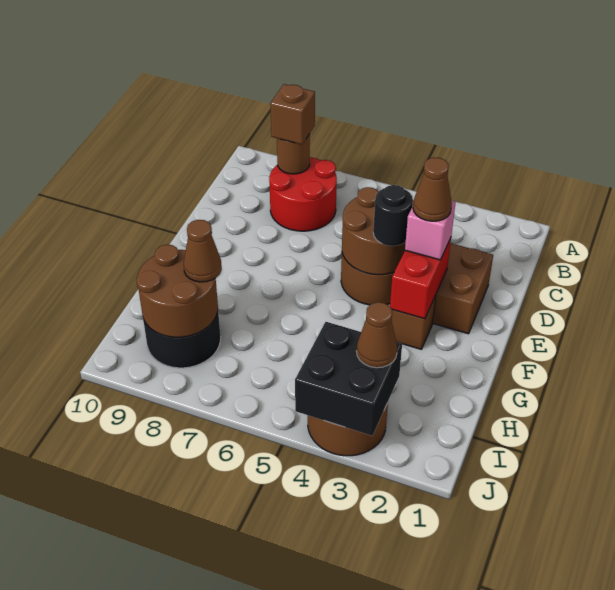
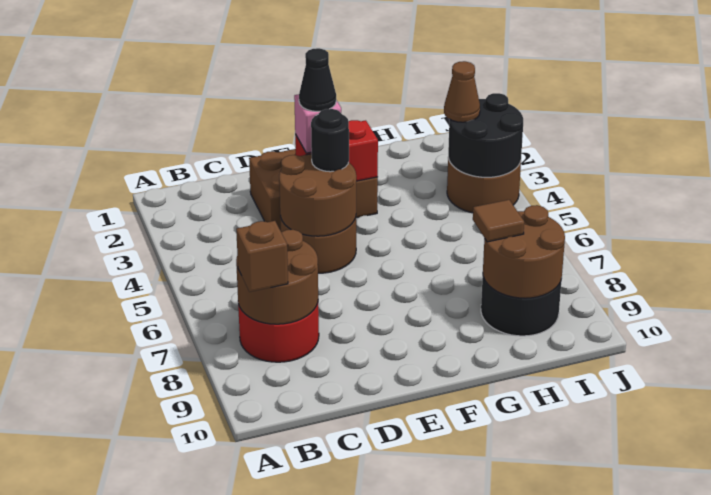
brown 1x1 round brick [277,134,310,174] -> brown 2x2 round brick [236,230,318,324]
brown 1x1 cone [413,158,452,221] -> black 1x1 cone [299,48,336,111]
brown 1x1 cone [184,220,222,282] -> brown 1x1 tile [473,200,524,242]
black 2x2 brick [295,322,402,436] -> black 2x2 round brick [448,93,523,177]

